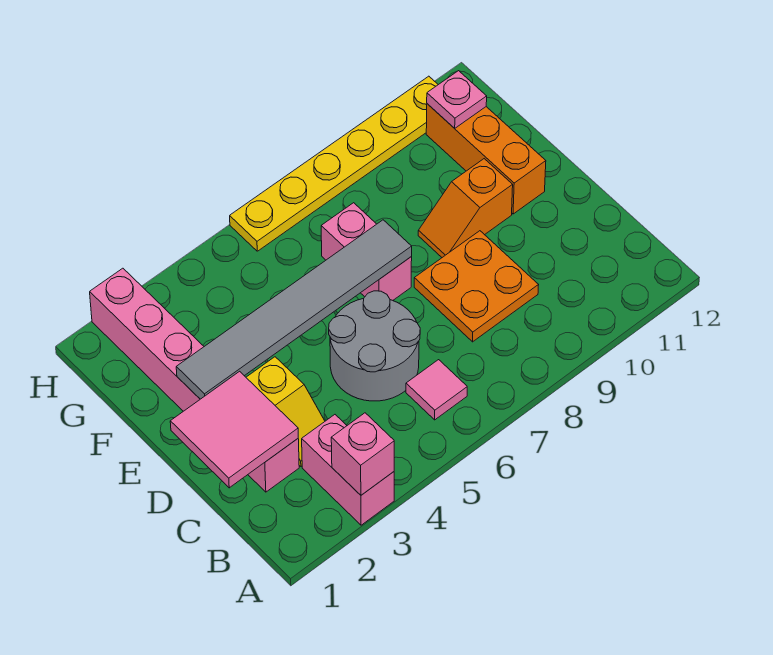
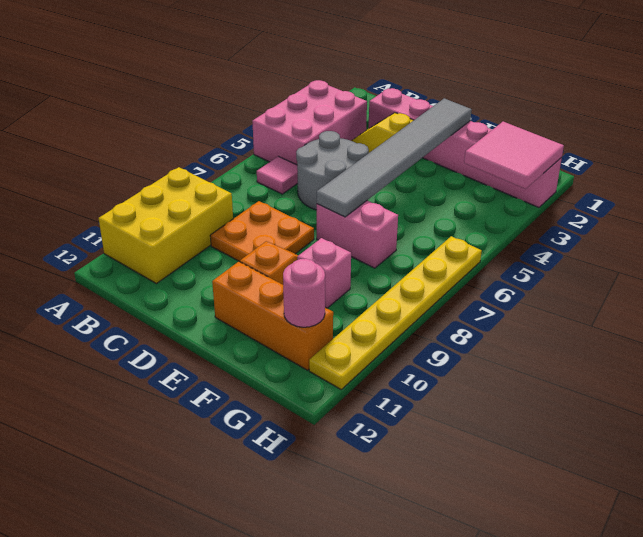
pink 1x2 brick [302,415,394,525] -> pink 2x3 brick [252,80,367,165]
pink 1x1 brick [331,413,394,495] -> pink 1x1 brick moved to [297,238,351,308]
none -> yellow 2x3 brick [99,167,233,284]
pink 2x2 tile [170,371,298,488] -> pink 2x2 tile moved to [464,122,564,189]
pink 1x1 plate [427,71,487,128] -> pink 1x1 round brick [283,259,325,327]

